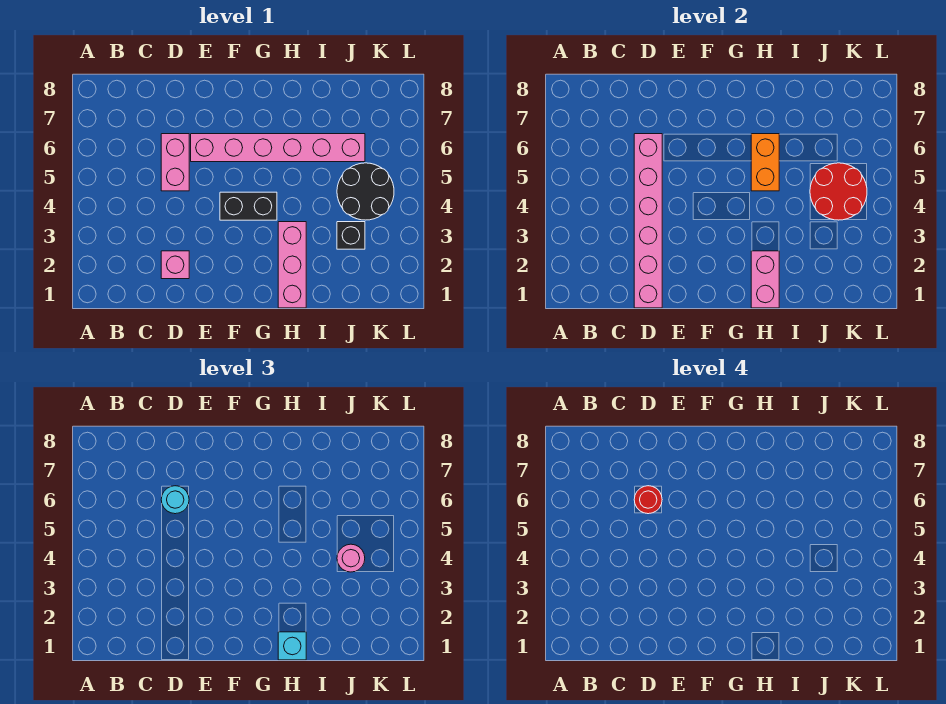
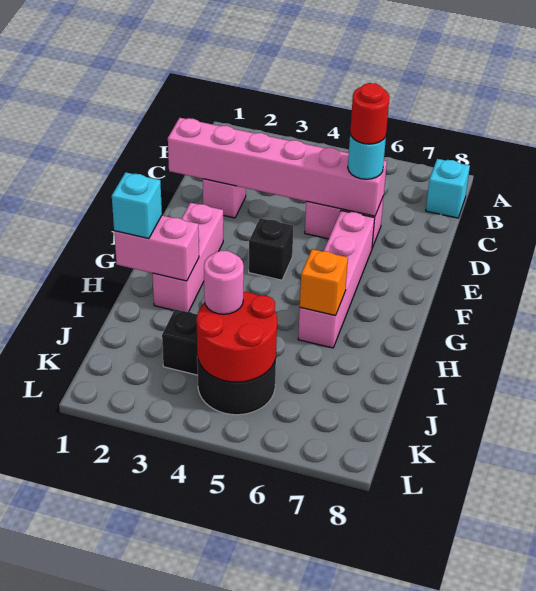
none -> cyan 1x1 brick [426,159,470,218]
pink 1x6 brick [191,134,365,162] -> pink 1x4 brick [298,210,375,348]
black 1x2 brick [220,192,277,220] -> black 1x1 brick [249,218,294,280]
pink 1x3 brick [278,222,306,308] -> pink 1x3 brick turned to [152,203,223,312]
orange 1x2 brick [751,134,779,191] -> orange 1x1 brick [300,249,348,316]

